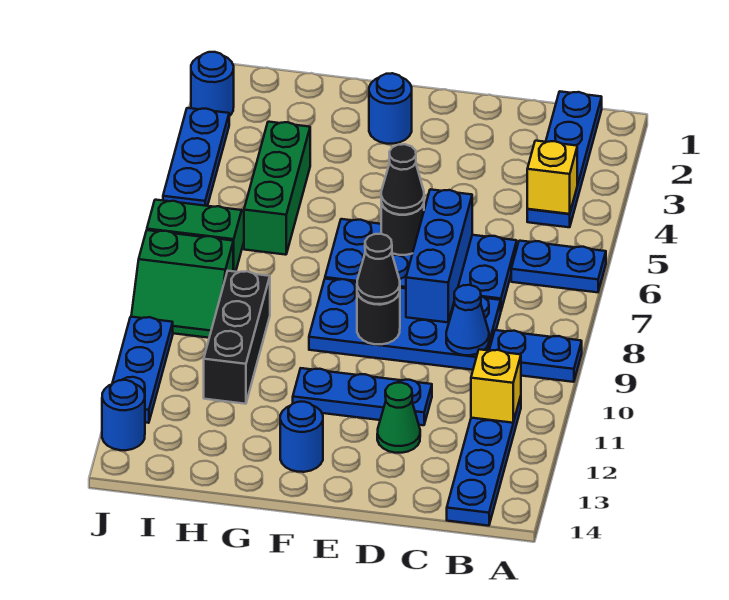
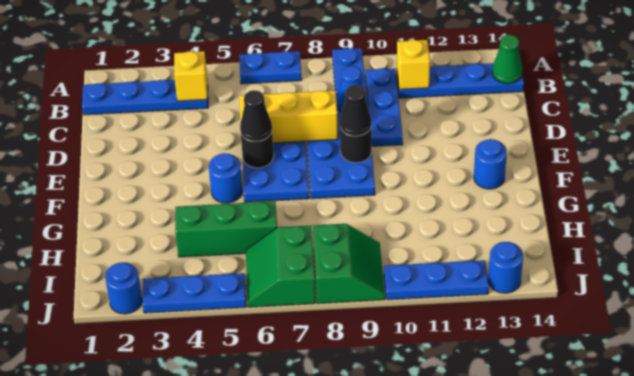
blue 1x2 plate [511,241,606,292] -> blue 1x2 plate turned to [239,51,302,84]
blue 1x3 brick [406,189,472,322] -> yellow 1x3 brick [239,91,338,143]
blue 1x3 plate [293,368,432,425] -> blue 1x3 plate moved to [365,68,403,146]
green 1x1 cone [377,383,420,453] -> green 1x1 cone moved to [492,35,523,84]
blue 1x1 round brick [369,73,412,144] -> blue 1x1 round brick moved to [209,153,243,203]
black 1x3 brick [204,271,270,404] -> none

